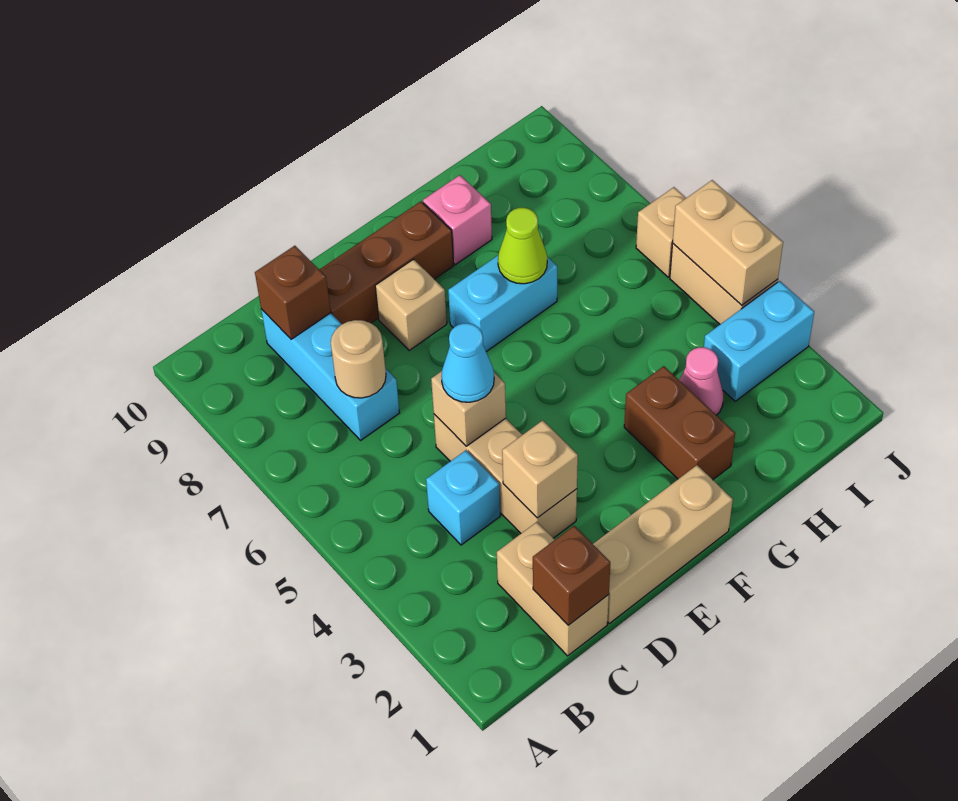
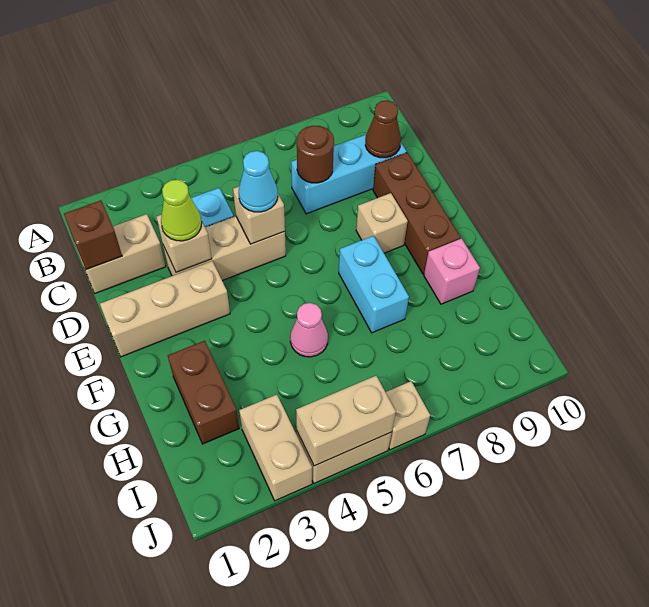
tan 1x1 round brick [331,320,386,398] -> brown 1x1 round brick [297,126,334,183]
brown 1x1 brick [255,246,331,339] -> brown 1x1 cone [365,100,401,158]
tan 1x3 brick [593,465,733,623] -> tan 1x3 brick turned to [100,261,230,357]
brown 1x2 brick [624,366,735,480] -> brown 1x2 brick turned to [168,341,239,444]
lime 1x1 cone [498,208,547,284] -> lime 1x1 cone moved to [161,180,202,241]
pink 1x1 cone [679,347,724,415] -> pink 1x1 cone moved to [290,303,328,357]
cyan 1x2 brick [704,281,814,401] -> tan 1x2 brick [239,395,312,501]

